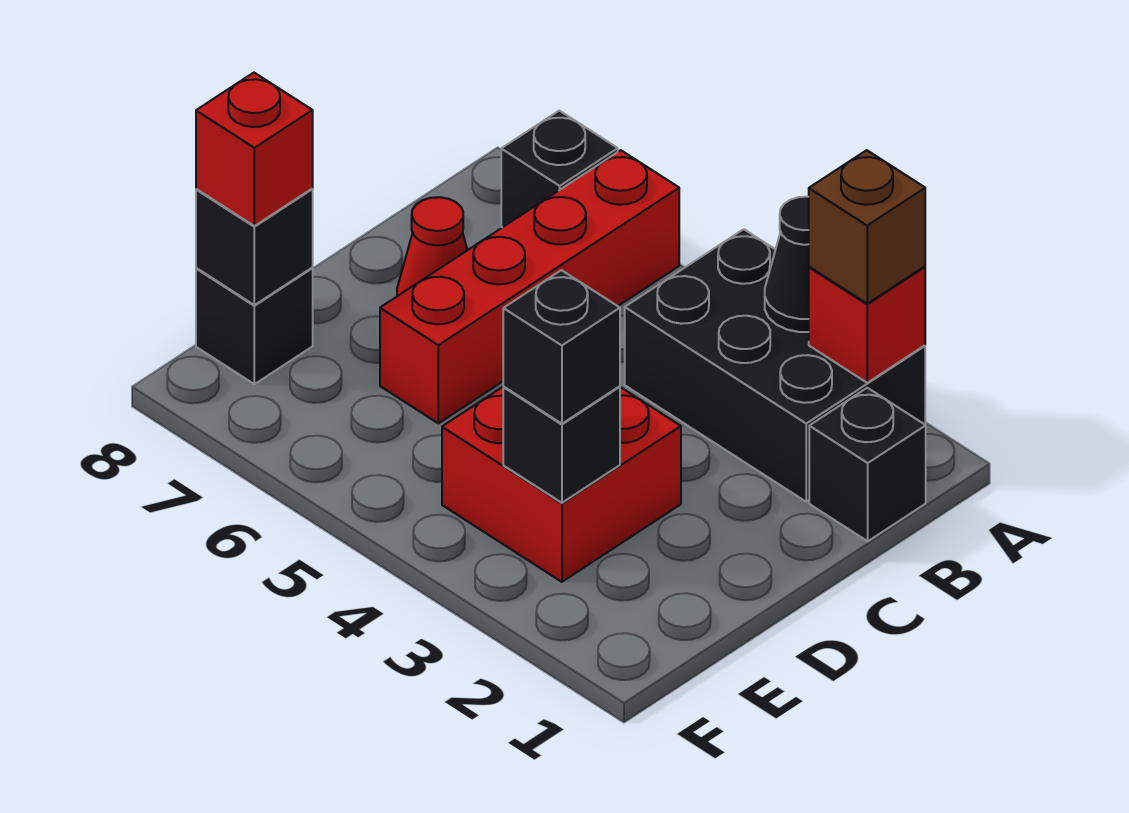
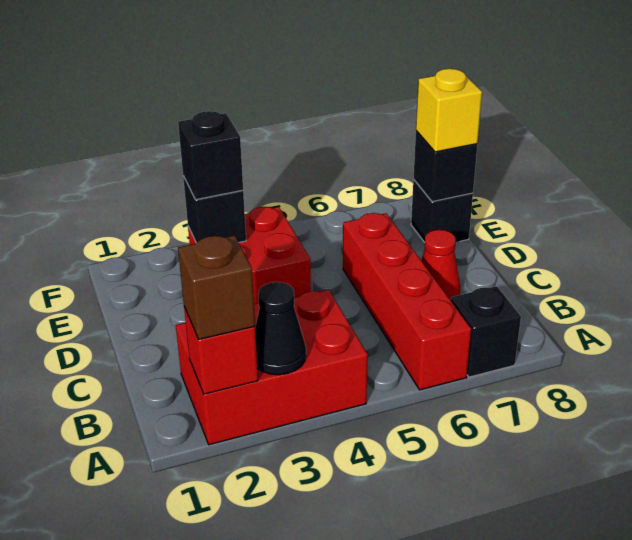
black 2x3 brick [625,229,925,502] -> red 2x3 brick [176,290,368,445]
black 1x1 brick [809,388,926,541] -> none
red 1x1 brick [196,73,313,226] -> yellow 1x1 brick [416,69,482,152]

